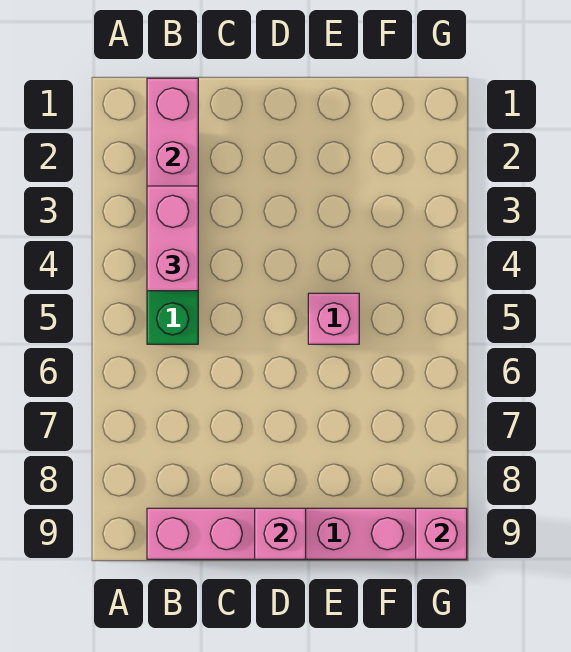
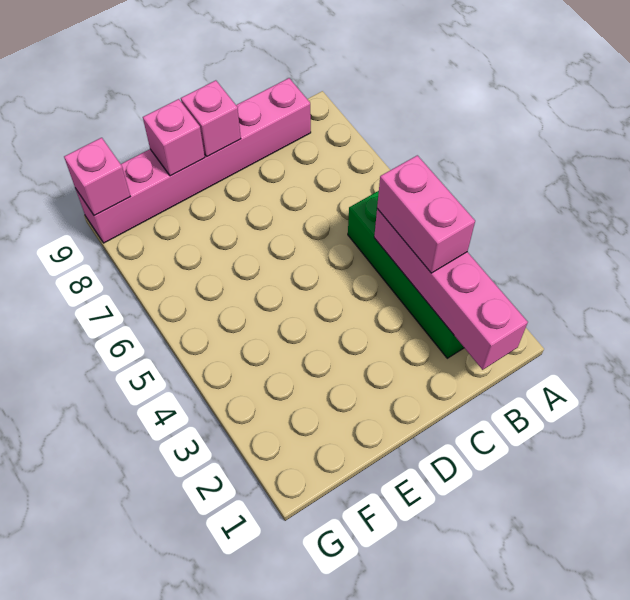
pink 1x1 brick [308,293,359,344] -> pink 1x1 brick moved to [143,99,205,176]

